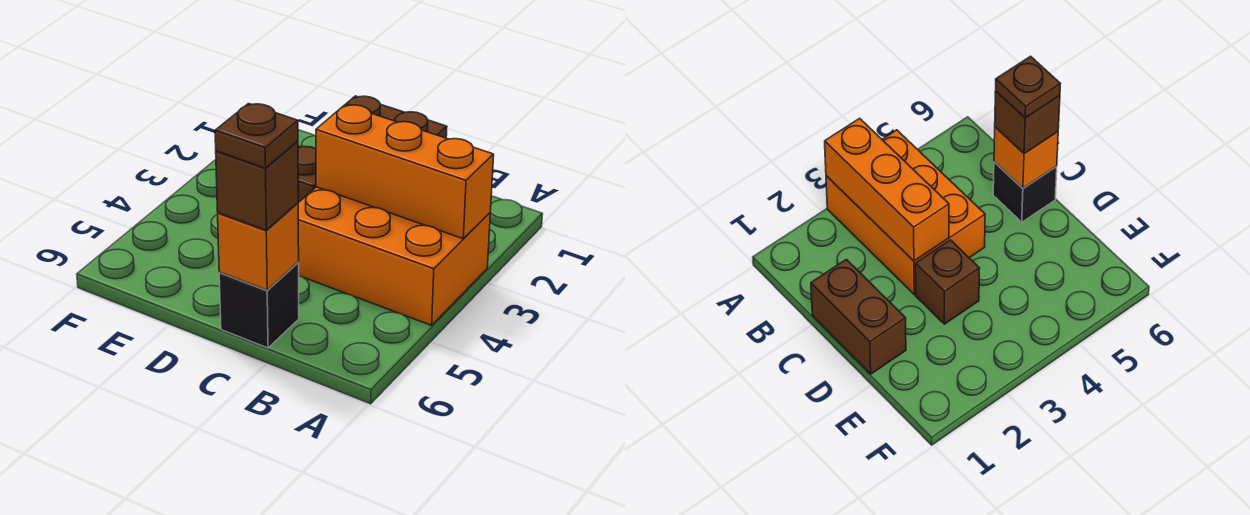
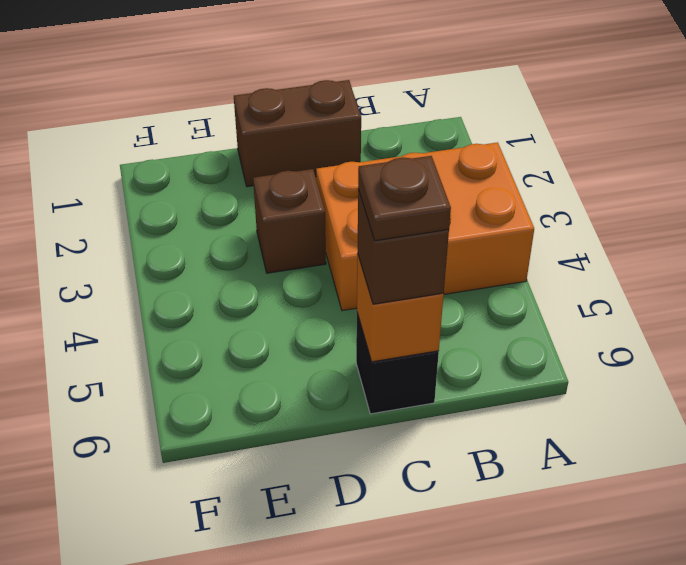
orange 1x3 brick [316,105,494,239] -> none

